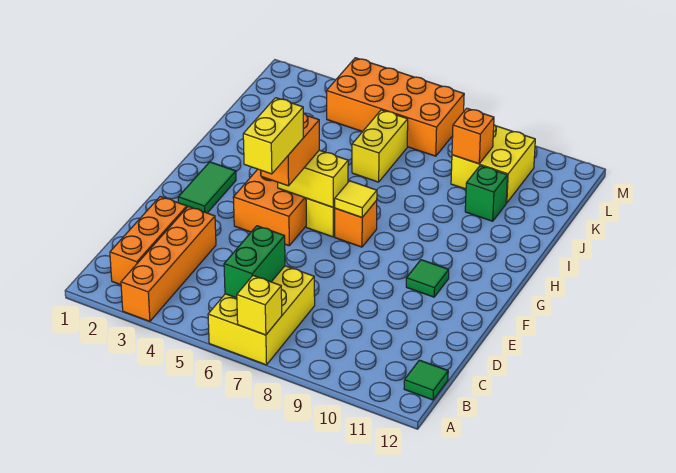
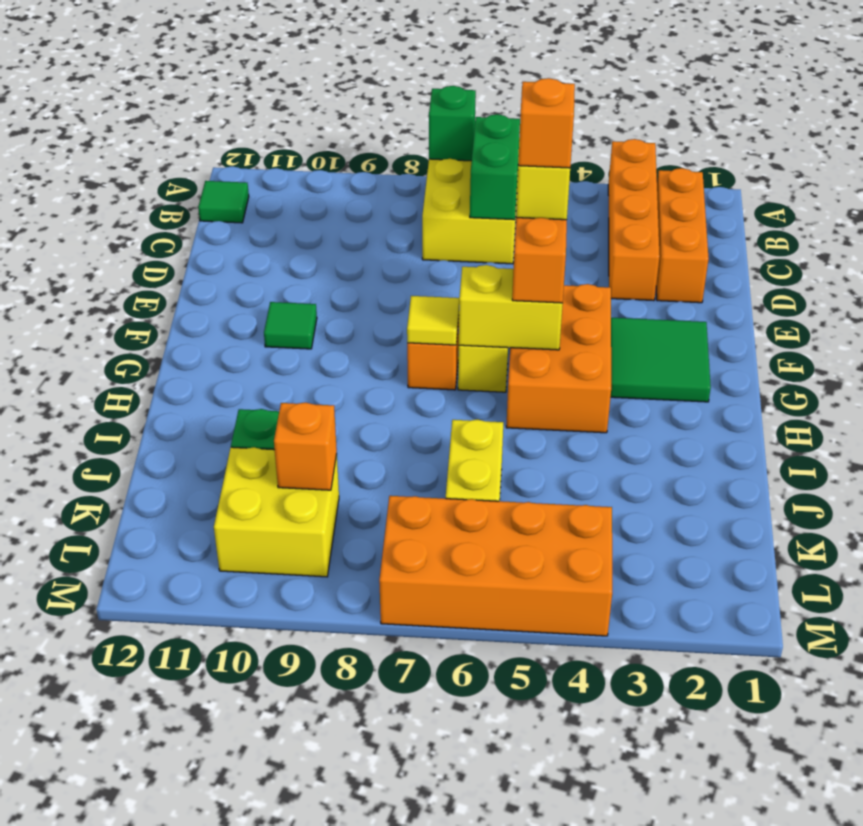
yellow 1x1 brick [237,276,282,335] -> green 1x1 brick [429,86,476,161]
green 1x2 tile [178,162,236,213] -> green 2x2 tile [611,318,711,402]
none -> orange 1x1 brick [518,78,575,168]

